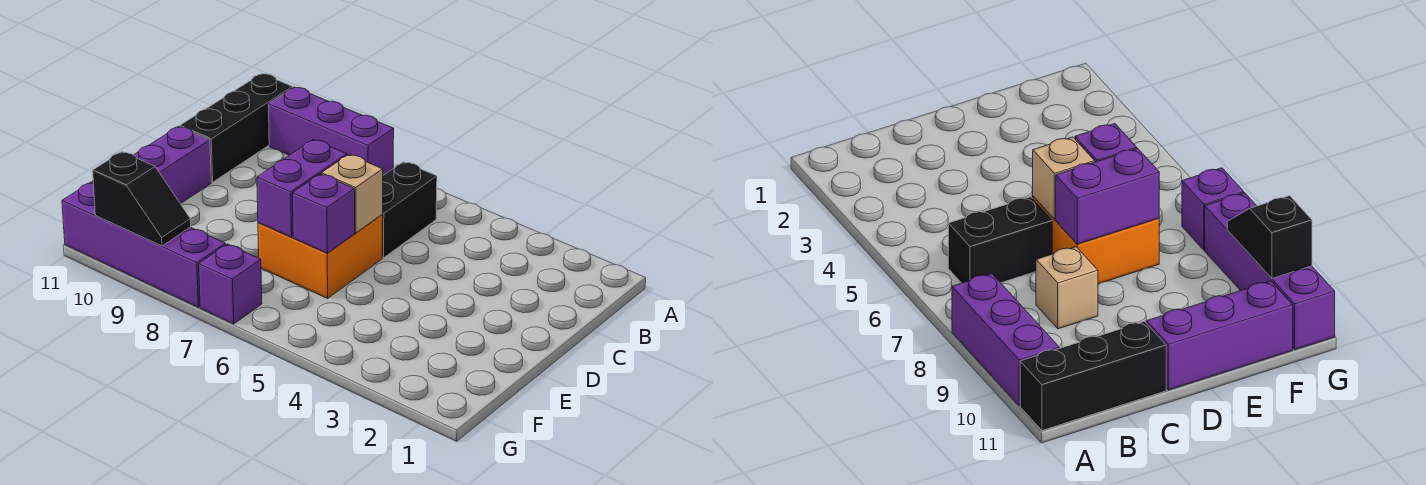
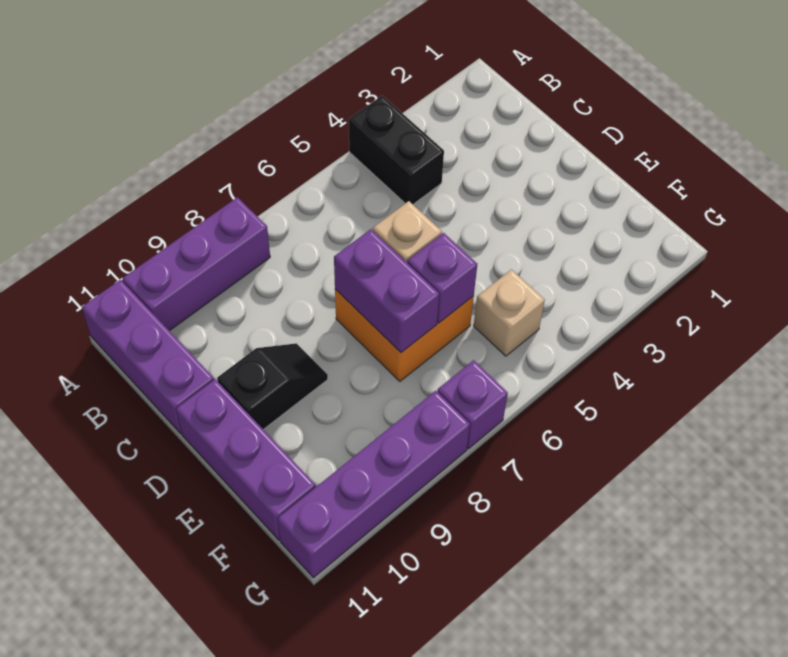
black 1x3 brick [180,74,293,182] -> purple 1x3 brick [82,280,214,434]
black 1x2 brick [382,162,437,258] -> black 1x2 brick moved to [349,96,444,204]
tan 1x1 brick [1036,247,1098,329] -> tan 1x1 brick moved to [474,269,545,356]
black 1x2 slope [93,152,191,246] -> black 1x2 slope moved to [217,343,328,430]

